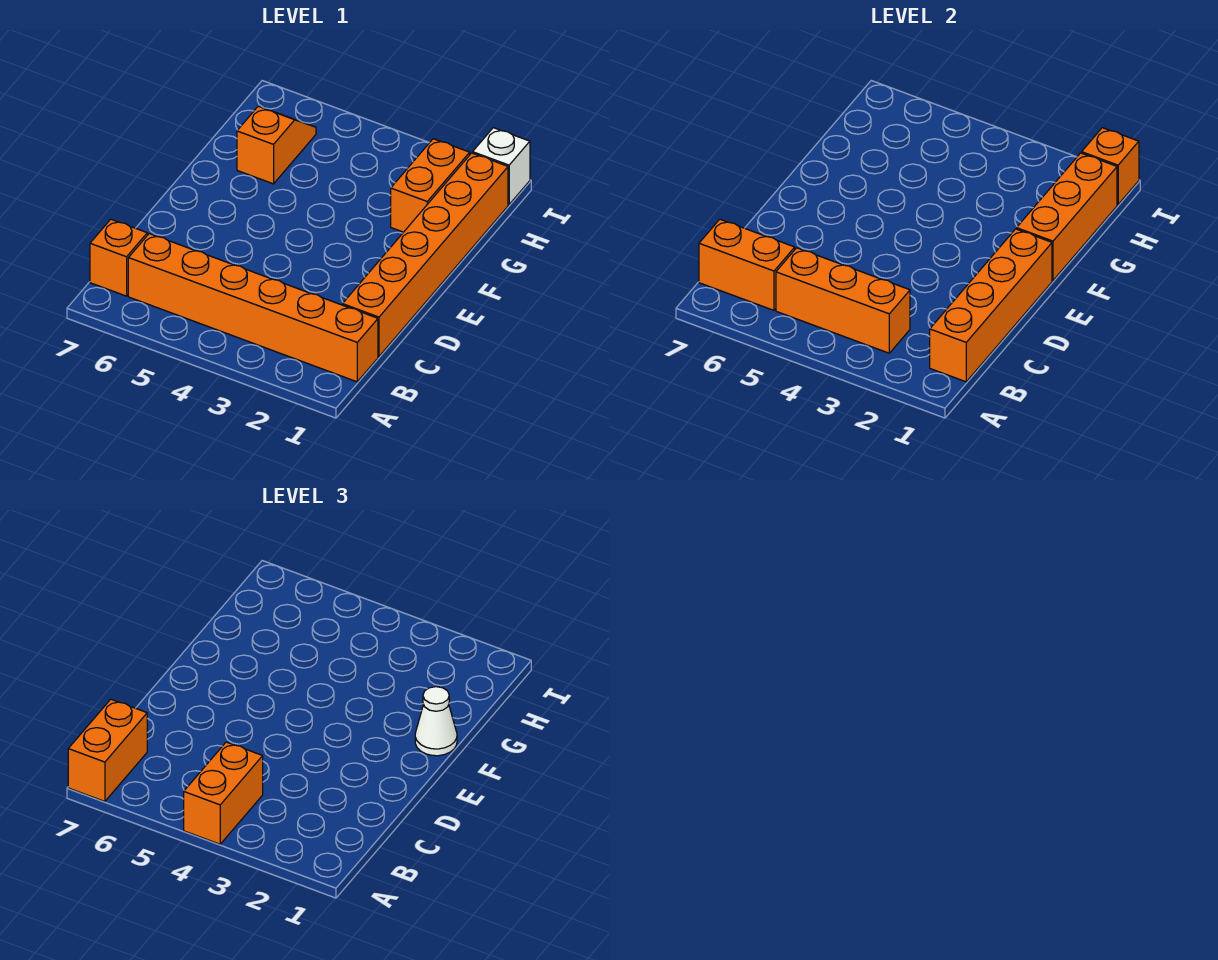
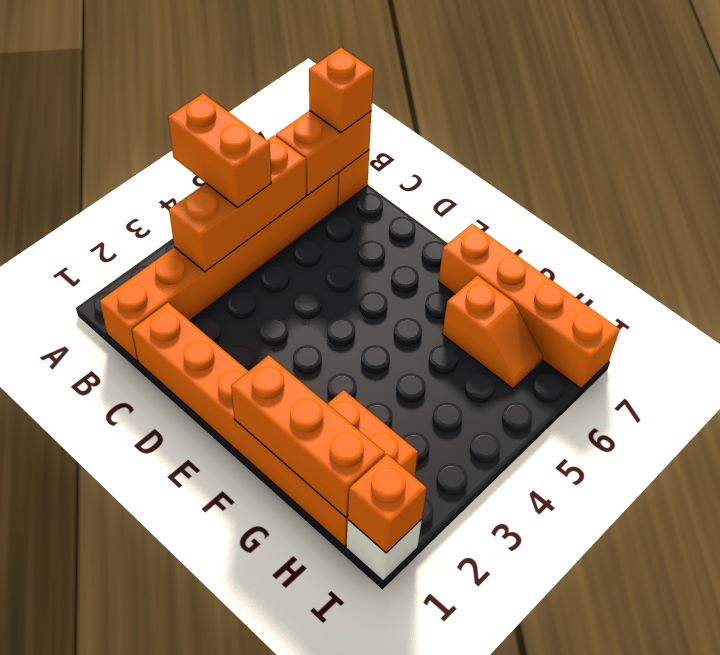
orange 1x2 brick [68,699,147,801] -> orange 1x1 brick [309,47,374,133]
orange 1x4 brick [930,229,1052,382] -> orange 1x4 brick moved to [438,224,620,389]
white 1x1 cone [415,687,457,756] -> none

